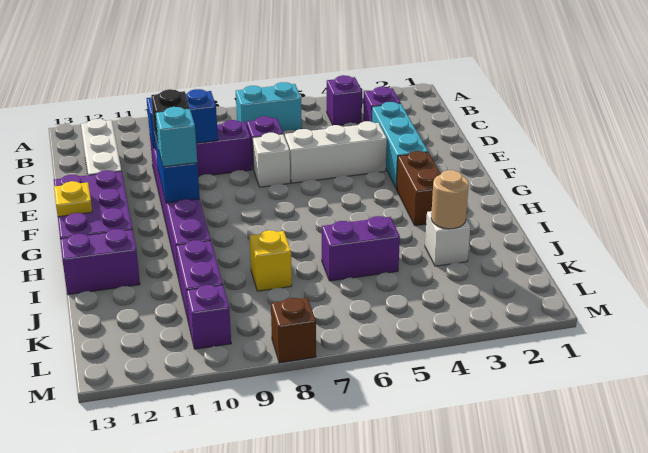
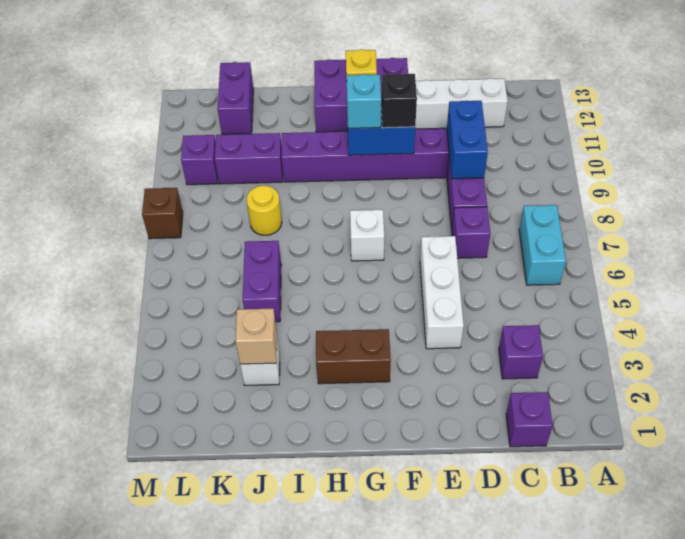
purple 1x1 brick [327,75,362,126] -> purple 1x1 brick moved to [506,392,553,447]
cyan 1x3 brick [372,102,428,188] -> none
white 1x1 brick [252,133,290,187] -> white 1x1 brick moved to [350,210,384,261]
purple 1x2 brick [60,229,140,295] -> purple 1x2 brick moved to [218,62,253,134]
tan 1x1 round brick [431,170,469,229] -> tan 1x1 brick [236,308,277,364]
yellow 1x1 brick [249,230,292,291] -> yellow 1x1 round brick [246,185,282,235]

